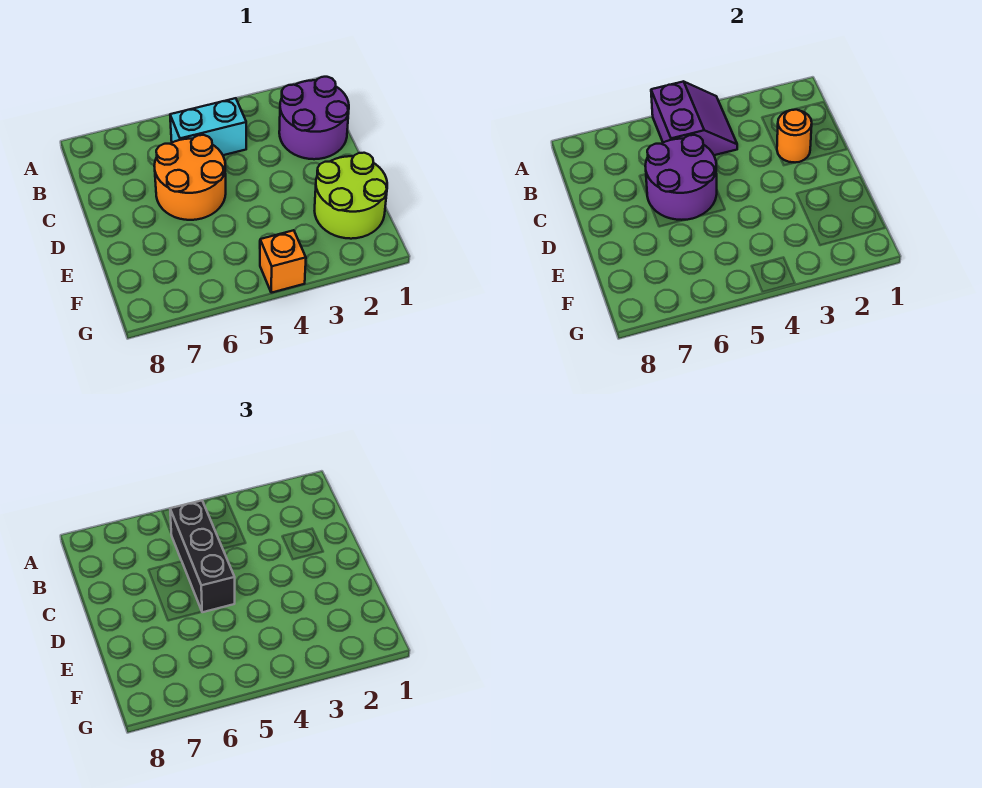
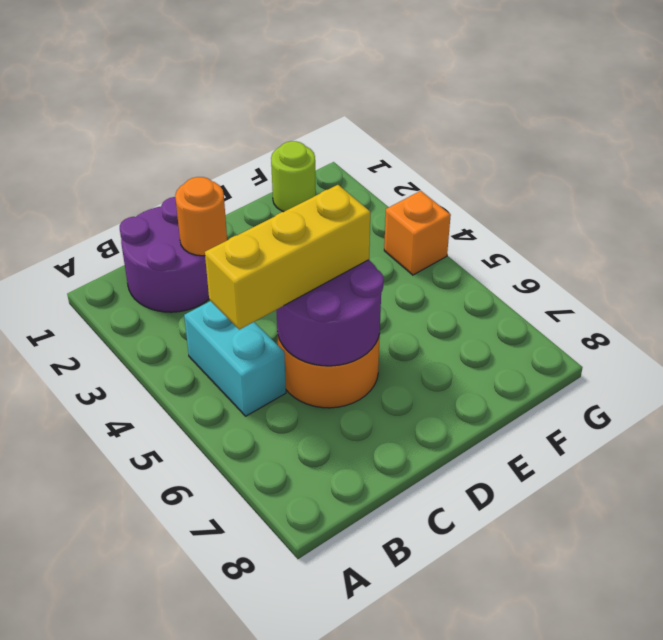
purple 2x2 slope [651,81,737,155] -> none
black 1x3 brick [170,501,235,612] -> yellow 1x3 brick [205,185,370,330]
lime 2x2 round brick [315,153,387,239] -> lime 1x1 round brick [271,141,316,212]

